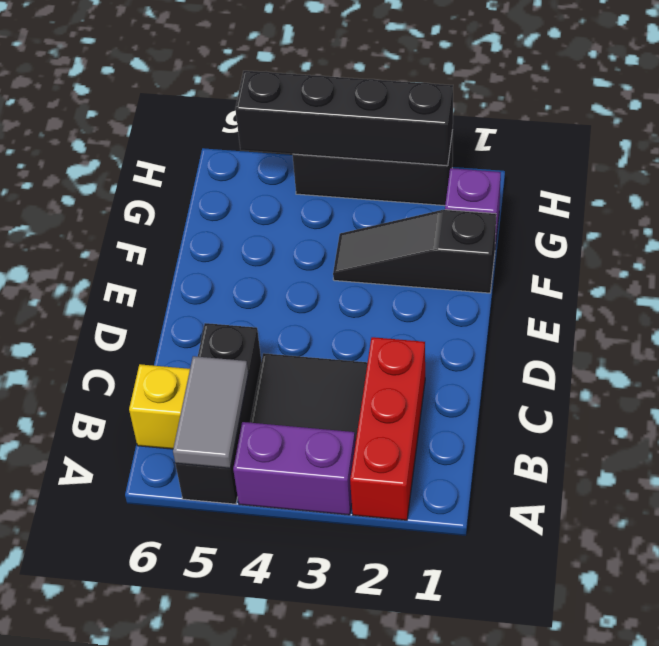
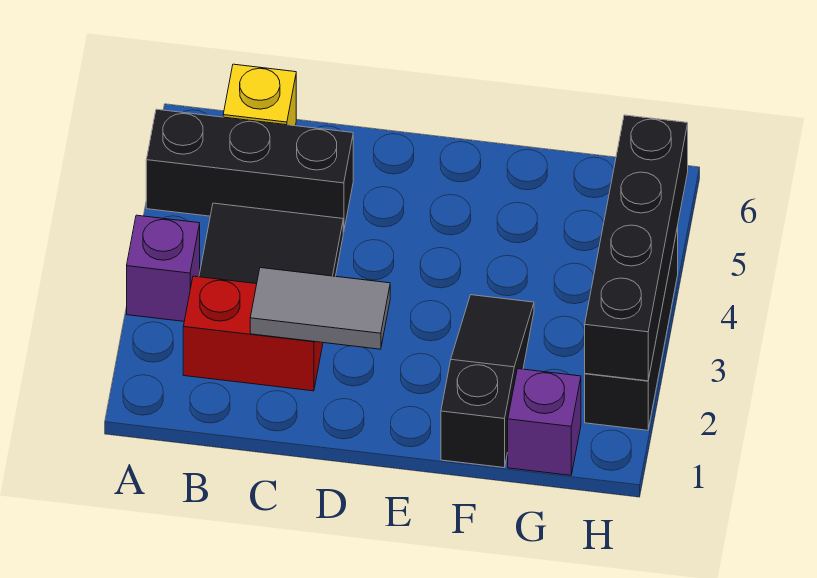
red 1x3 brick [350,337,425,520] -> red 1x2 brick [183,276,323,391]
purple 1x2 brick [233,422,355,515] -> purple 1x1 brick [127,215,200,321]
grey 1x2 tile [173,356,248,468] -> grey 1x2 tile moved to [250,268,390,349]

